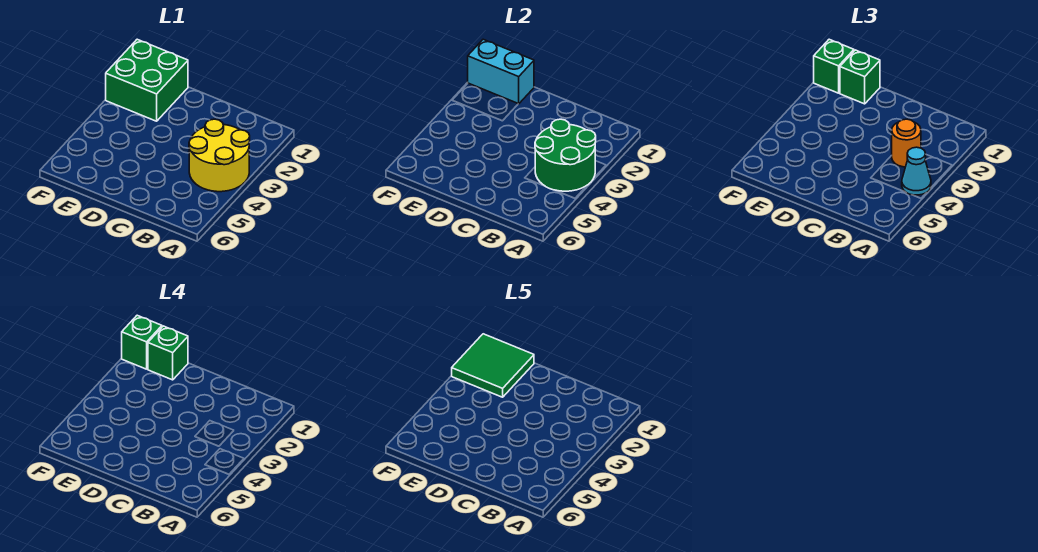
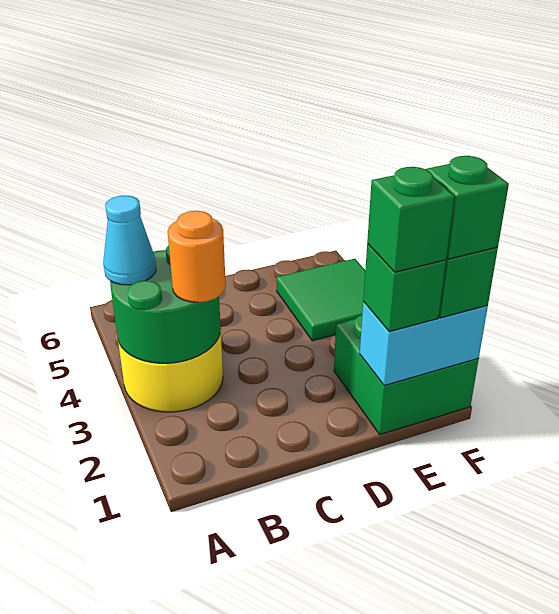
green 2x2 tile [452,334,534,397] -> green 2x2 tile moved to [277,259,365,341]

